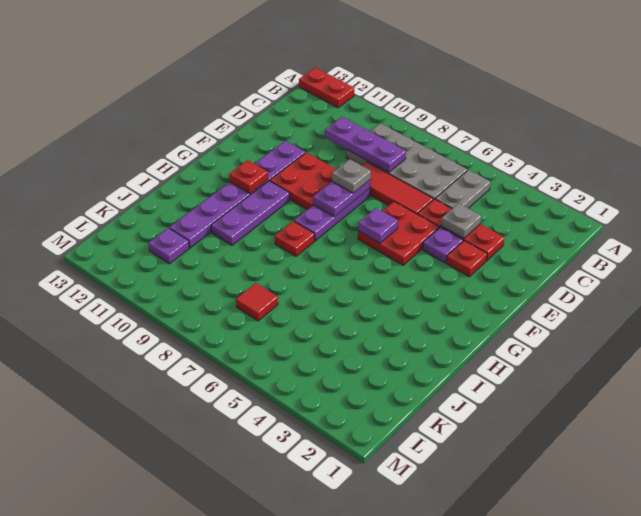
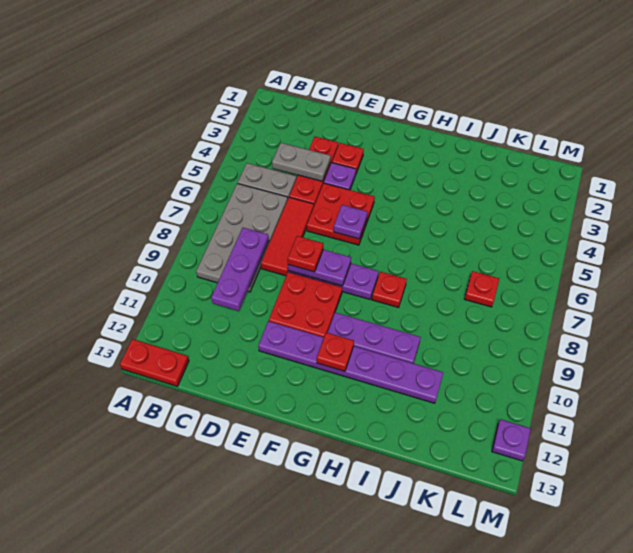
red 1x2 plate [299,68,354,108] -> red 1x2 plate turned to [120,339,189,386]
grey 1x1 plate [441,203,481,239] -> grey 1x2 plate [272,143,331,181]
grey 1x1 plate [332,159,371,193] -> red 1x1 plate [288,236,323,272]
red 1x1 tile [236,283,278,321] -> red 1x1 plate [465,271,499,307]
purple 1x1 plate [148,228,189,264] -> purple 1x1 plate moved to [492,419,531,461]

